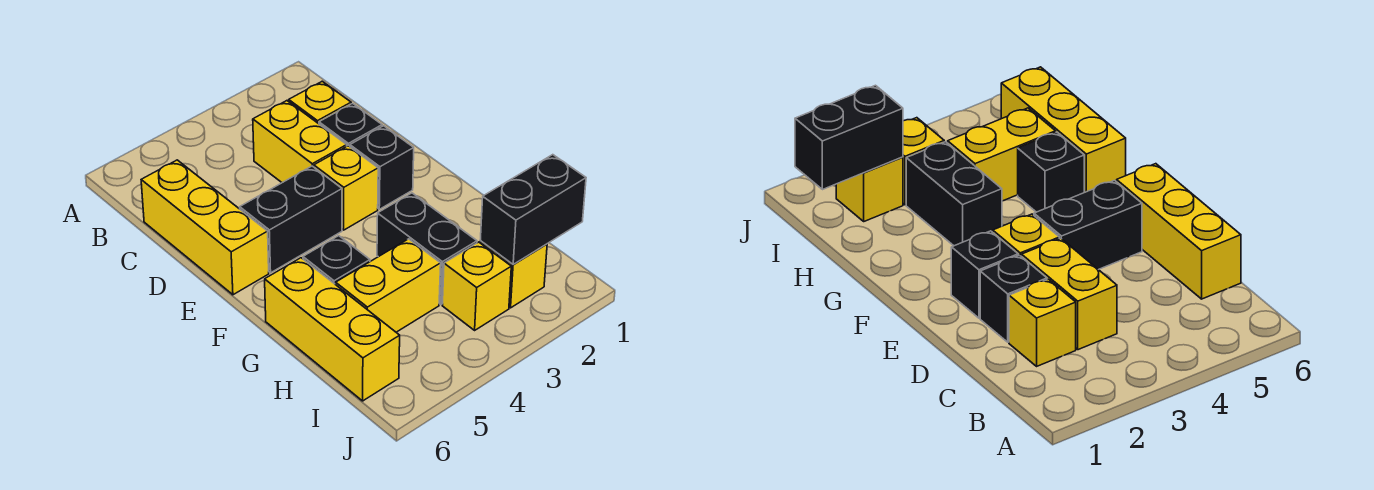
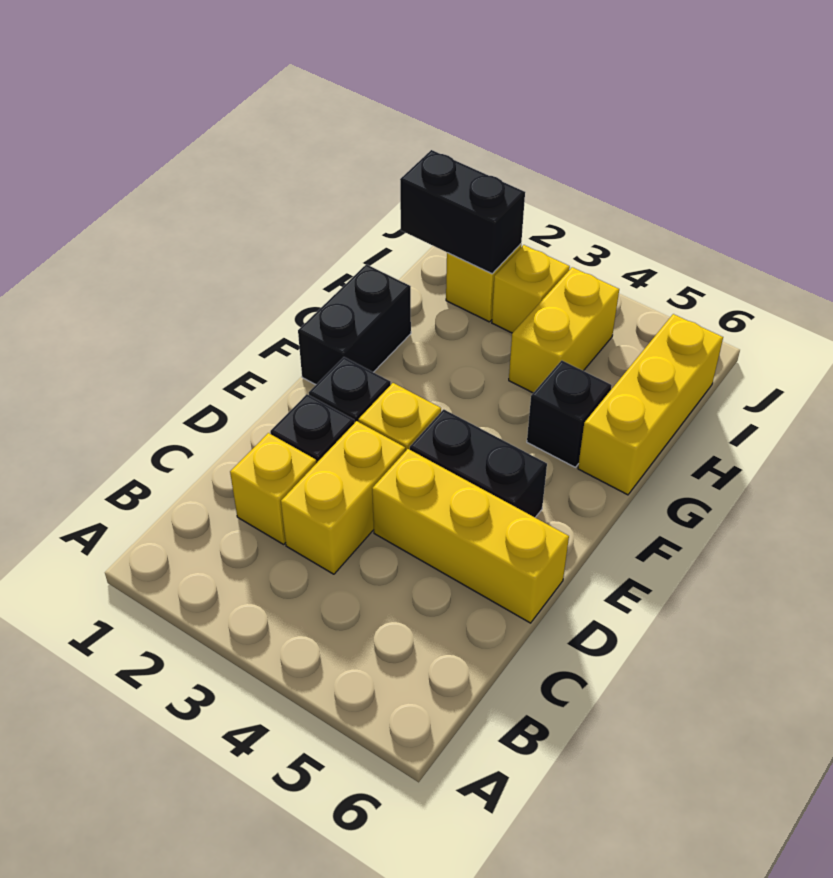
yellow 1x3 brick [141,160,269,295] -> yellow 1x3 brick turned to [372,449,569,623]
black 1x2 brick [377,193,477,305] -> black 1x2 brick moved to [298,264,411,385]
yellow 1x2 brick [336,239,441,332] -> yellow 1x2 brick turned to [509,267,619,393]

